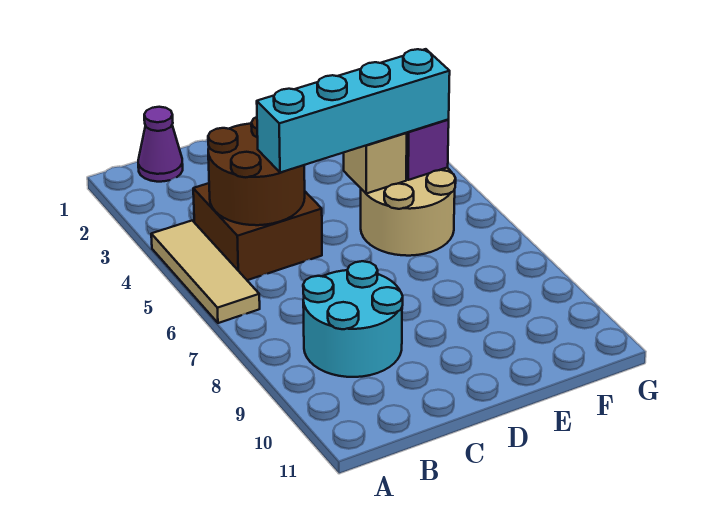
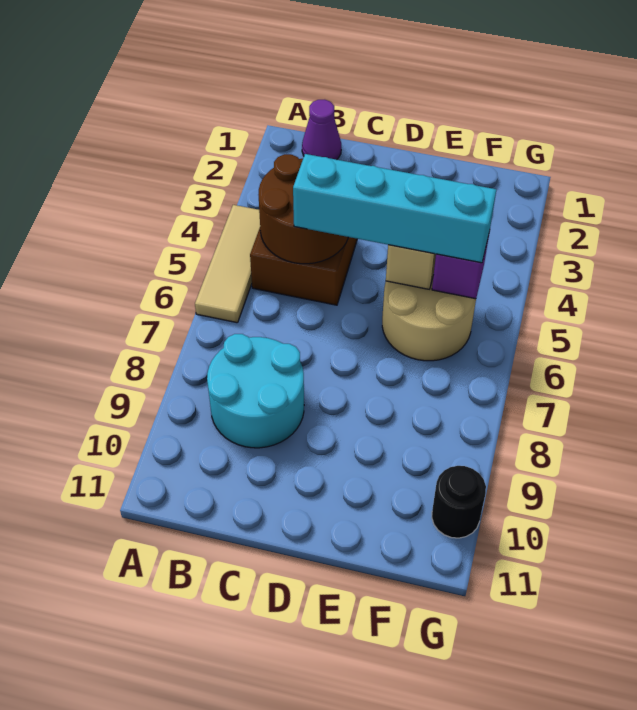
none -> black 1x1 round brick [432,466,486,538]

